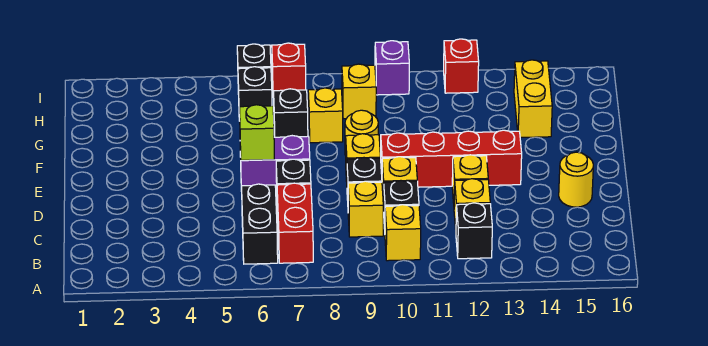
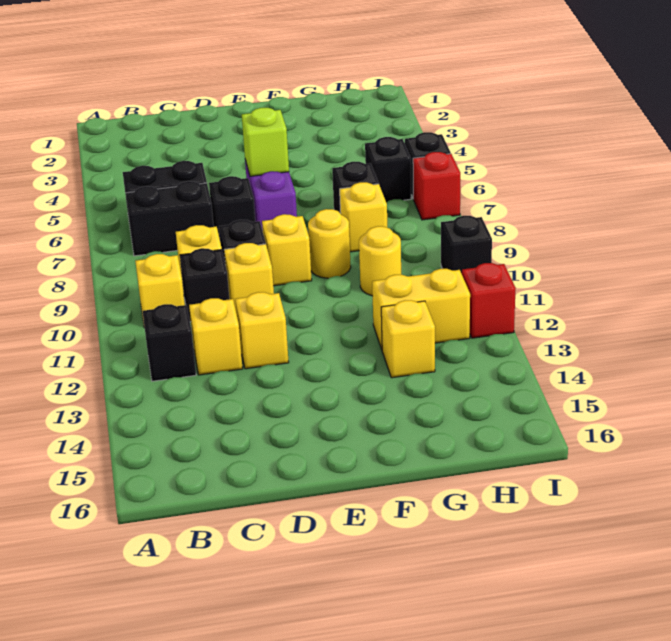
red 1x2 brick [277,183,313,263] -> black 1x2 brick [126,181,214,256]
yellow 1x1 round brick [559,152,593,207] -> yellow 1x1 round brick moved to [359,226,401,296]
red 1x4 brick [381,130,522,187] -> none
yellow 1x2 brick [514,60,552,138] -> yellow 1x2 brick moved to [372,269,470,349]
yellow 1x1 brick [342,64,376,119] -> yellow 1x1 brick moved to [381,300,435,378]
purple 1x1 brick [375,41,409,95] -> black 1x1 brick [441,216,492,273]

